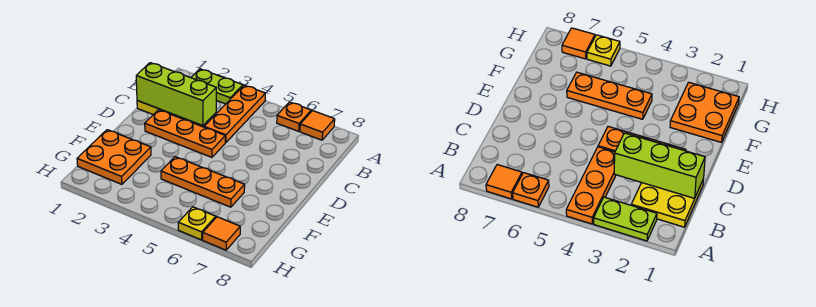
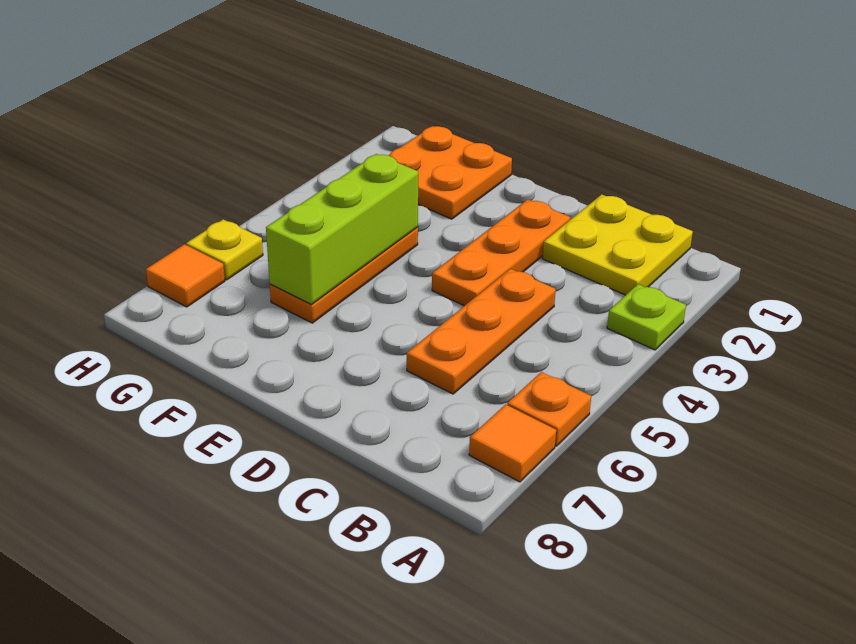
lime 1x2 plate [191,69,243,104] -> lime 1x1 plate [607,284,686,350]
orange 1x3 plate [204,85,265,143] -> orange 1x3 plate turned to [407,269,556,394]
lime 1x3 brick [136,63,216,125] -> lime 1x3 brick moved to [266,154,418,305]

